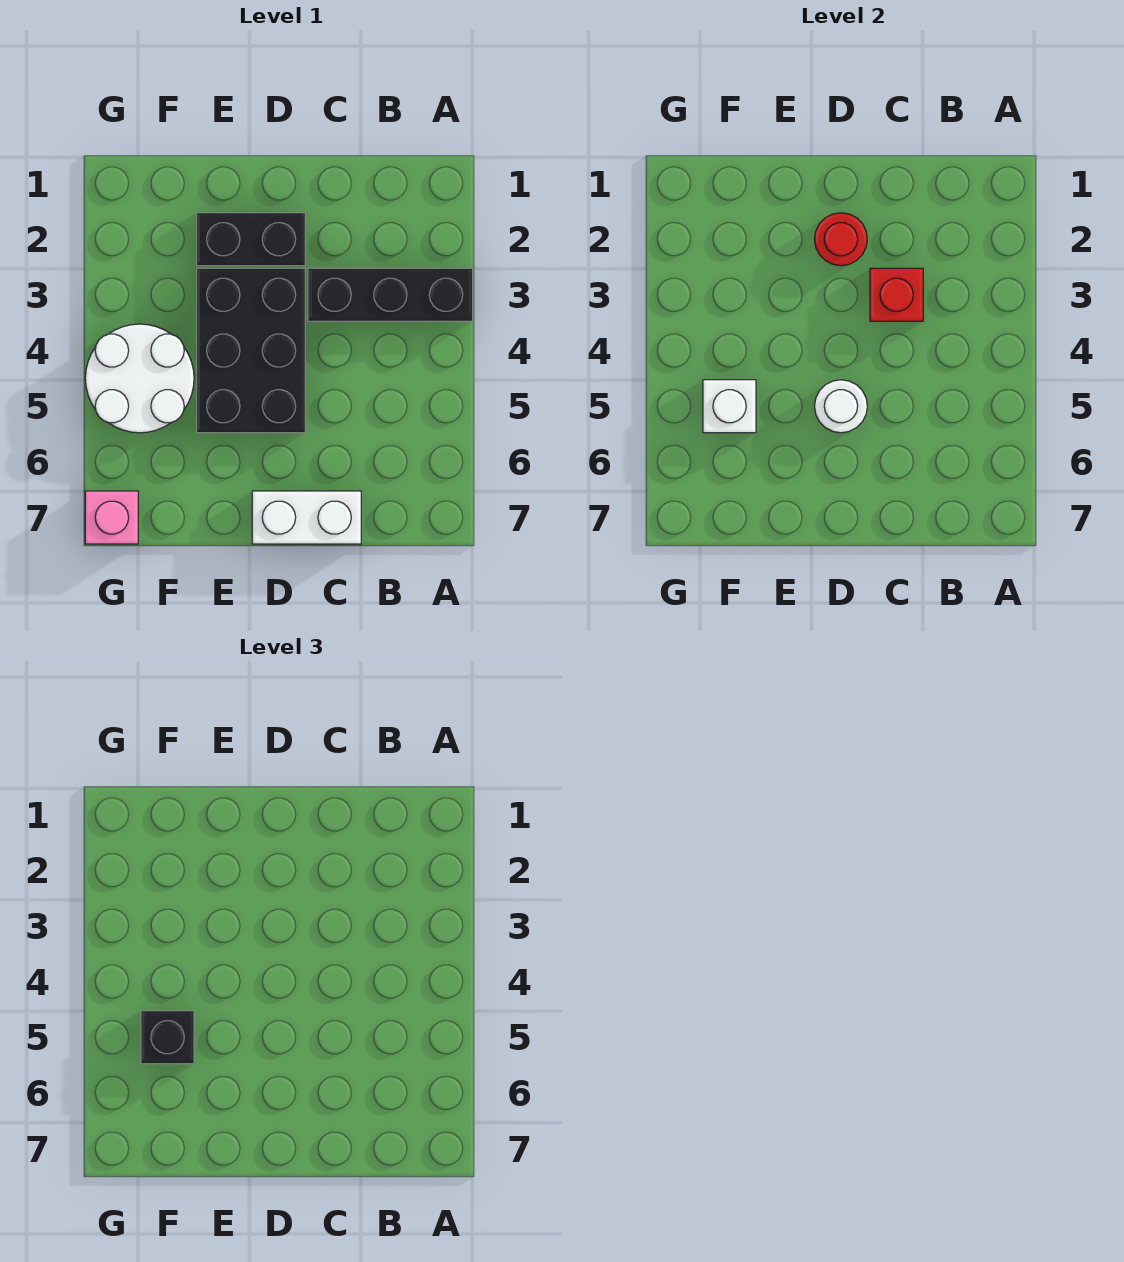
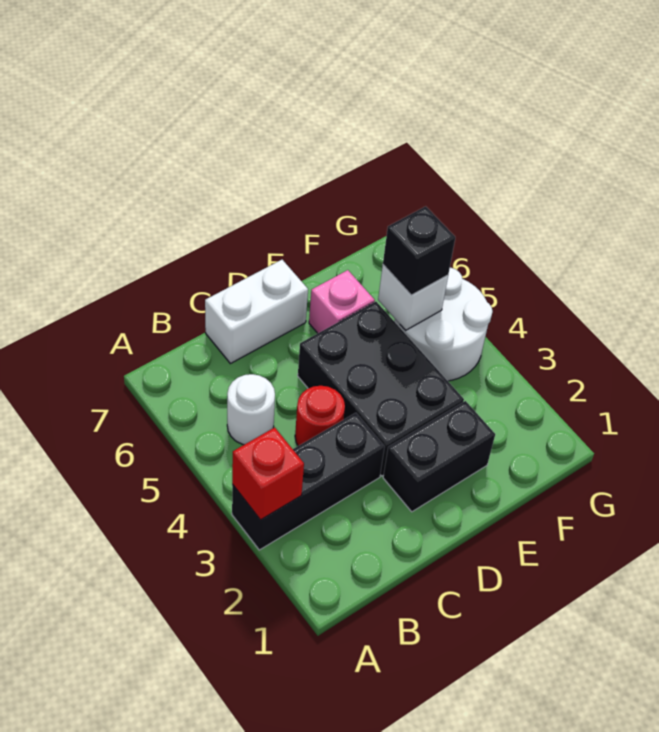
red 1x1 brick [870,268,923,321] -> red 1x1 brick moved to [232,427,304,520]
red 1x1 round brick [815,213,867,266] -> red 1x1 round brick moved to [295,386,345,446]
white 1x1 round brick [814,380,867,433] -> white 1x1 round brick moved to [227,374,275,445]
pink 1x1 brick [85,491,138,544] -> pink 1x1 brick moved to [309,270,375,333]

